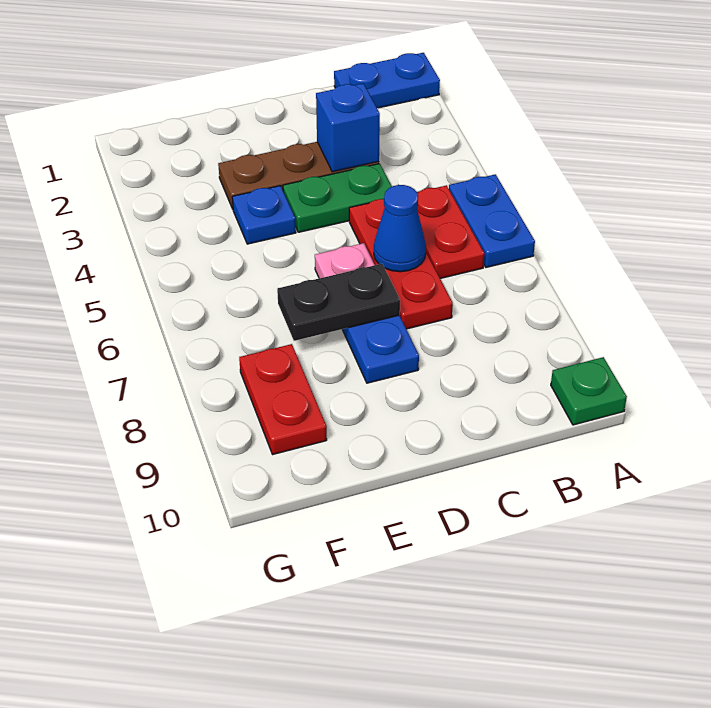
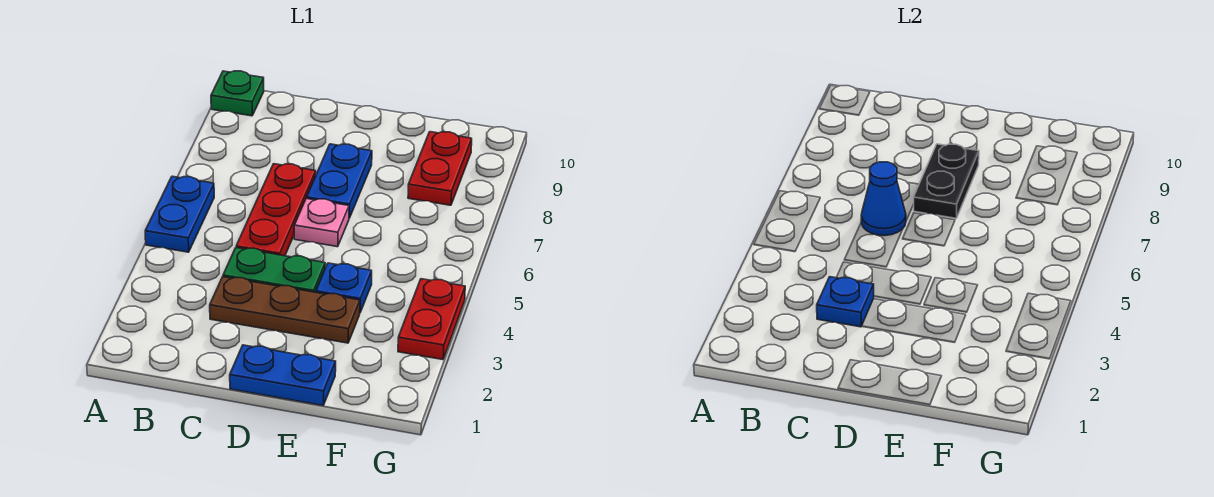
blue 1x2 plate [334,53,440,108] -> blue 1x2 plate moved to [230,345,336,406]
red 1x2 plate [417,185,484,279] -> red 1x2 plate moved to [398,279,465,360]
blue 1x1 brick [316,83,380,172] -> blue 1x1 plate [817,277,874,327]
black 1x2 plate [277,264,400,341] -> black 1x2 plate turned to [913,144,979,218]

